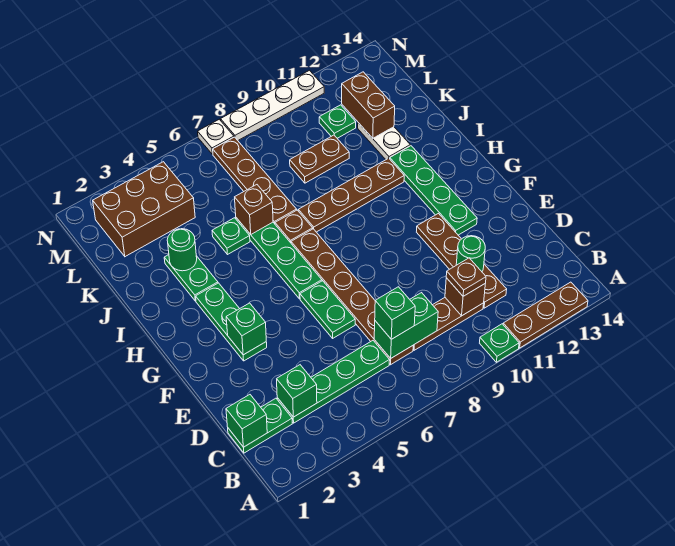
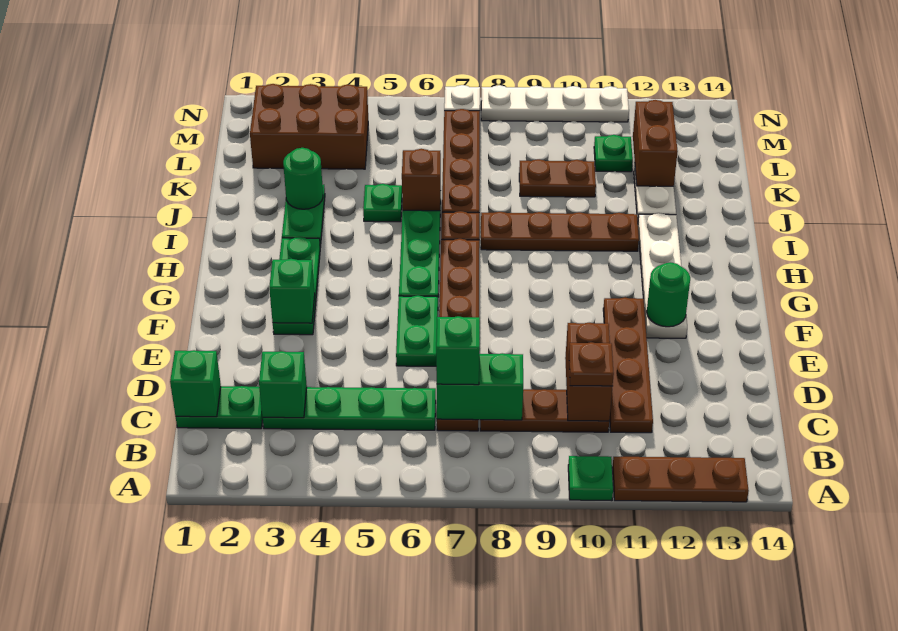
brown 1x1 brick [445,278,485,316] -> brown 1x2 brick [565,323,612,421]
green 1x1 round brick [456,236,485,271] -> green 1x1 round brick moved to [647,262,690,327]
green 1x4 plate [390,146,477,235] -> white 1x4 plate [638,213,687,338]

